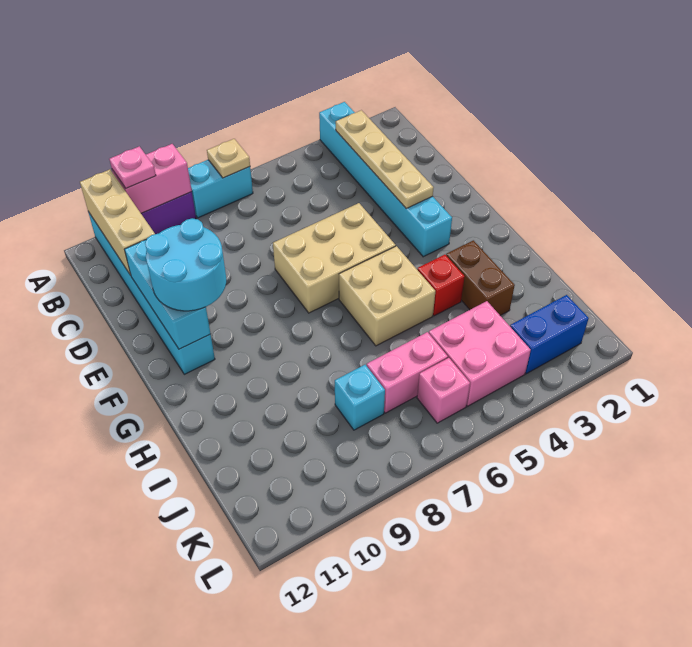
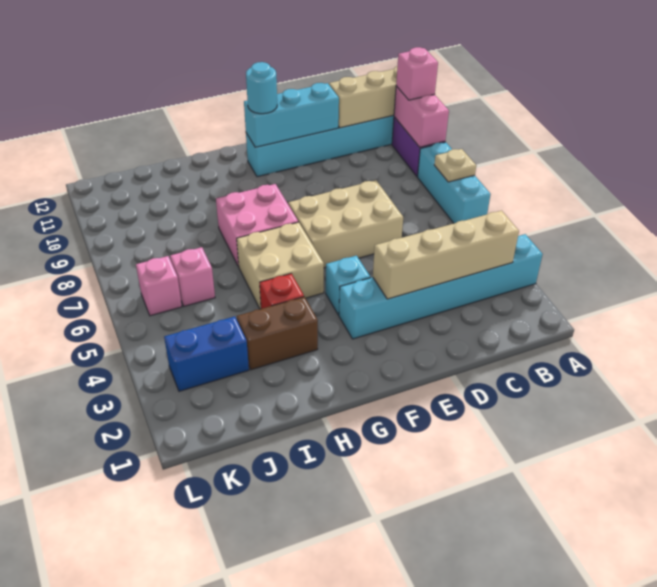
cyan 1x2 brick [188,160,253,218] -> cyan 1x3 brick [417,142,491,223]
pink 1x1 plate [109,146,156,188] -> pink 1x1 brick [396,47,438,100]
tan 1x4 plate [336,110,434,208] -> tan 1x4 brick [373,211,519,299]
tan 2x3 brick [273,203,396,313] -> tan 2x3 brick turned to [288,180,403,268]
cyan 2x2 round brick [145,218,226,311] -> cyan 1x1 round brick [246,62,277,114]
pink 2x2 brick [429,301,531,406] -> pink 2x2 brick moved to [216,184,298,267]
pink 1x2 brick [367,332,448,413] -> pink 1x1 brick [170,247,215,306]
cyan 1x1 brick [335,365,385,430] -> cyan 1x1 brick moved to [326,256,370,315]
blue 1x2 brick [510,295,589,374] -> blue 1x2 brick turned to [164,316,249,391]

